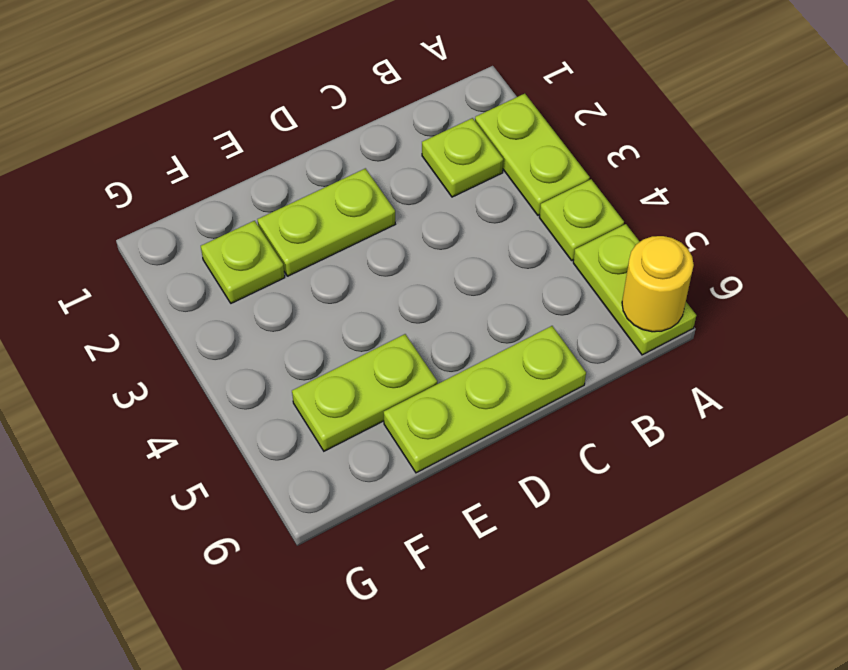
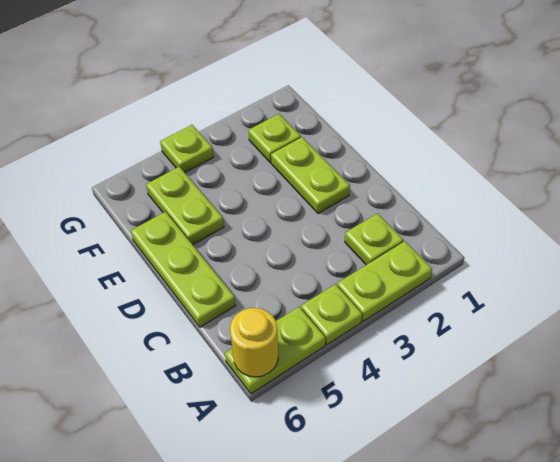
none -> lime 1x1 plate [160,125,214,173]

